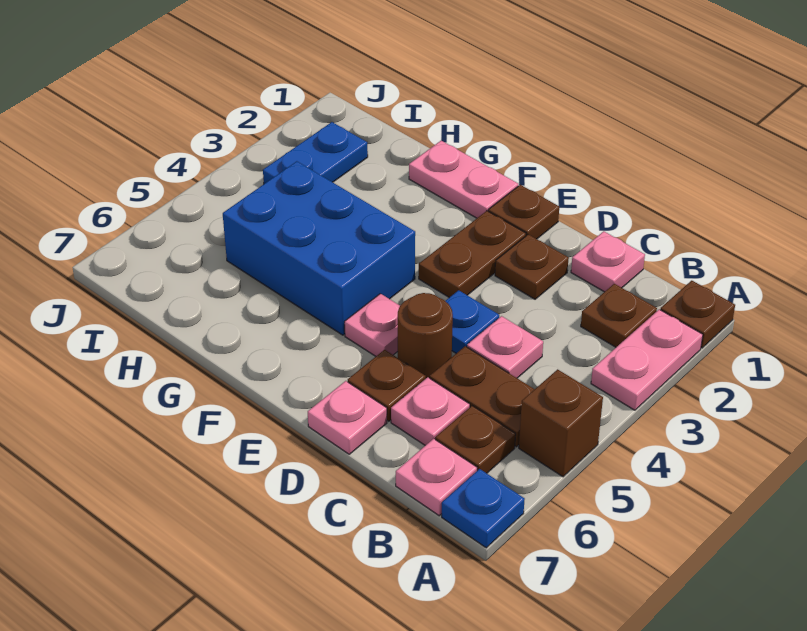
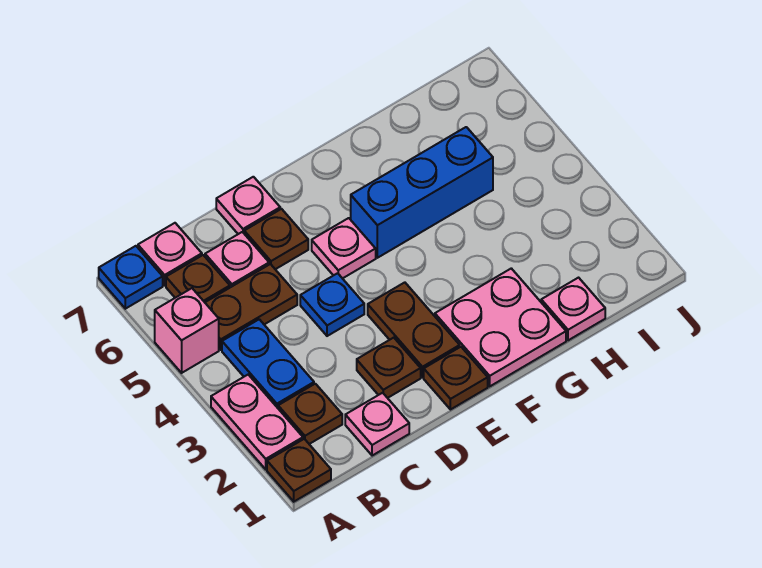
brown 1x1 brick [519,369,603,477] -> pink 1x1 brick [155,288,219,373]
pink 1x1 plate [467,316,543,378] -> pink 1x1 plate moved to [541,278,605,340]
brown 1x1 round brick [398,293,453,378] -> none
pink 1x2 plate [409,141,518,218] -> pink 2x2 plate [435,268,566,386]
blue 2x3 brick [223,161,415,335] -> blue 1x3 brick [351,127,493,258]
blue 1x2 plate [263,122,368,184] -> blue 1x2 plate moved to [222,319,314,408]

